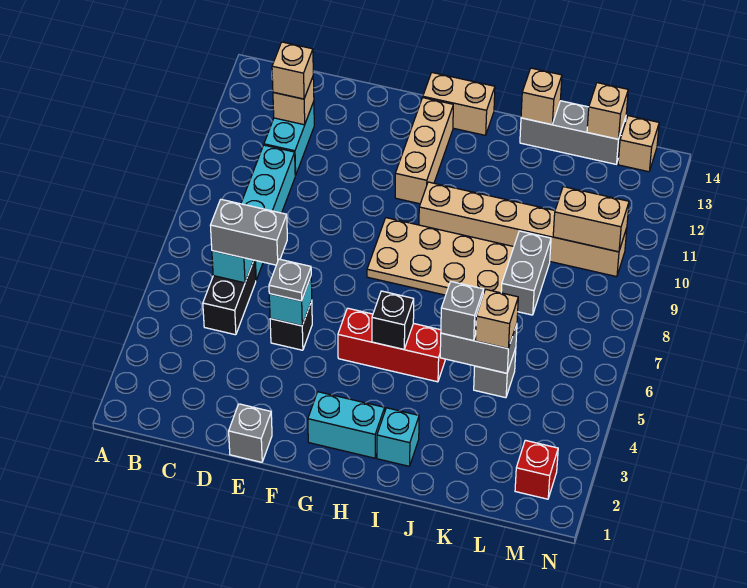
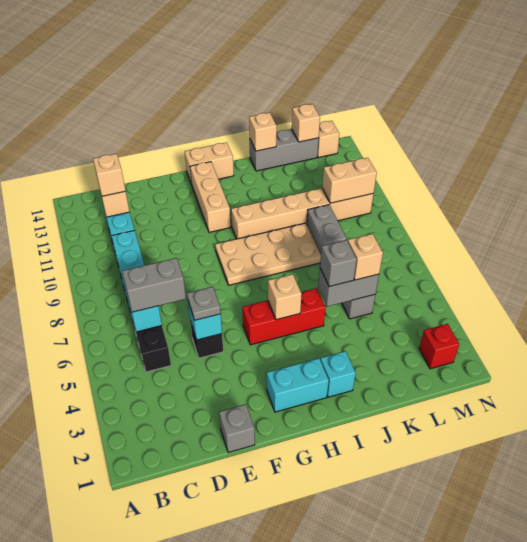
black 1x1 brick [372,291,414,349] -> tan 1x1 brick [268,274,302,320]

